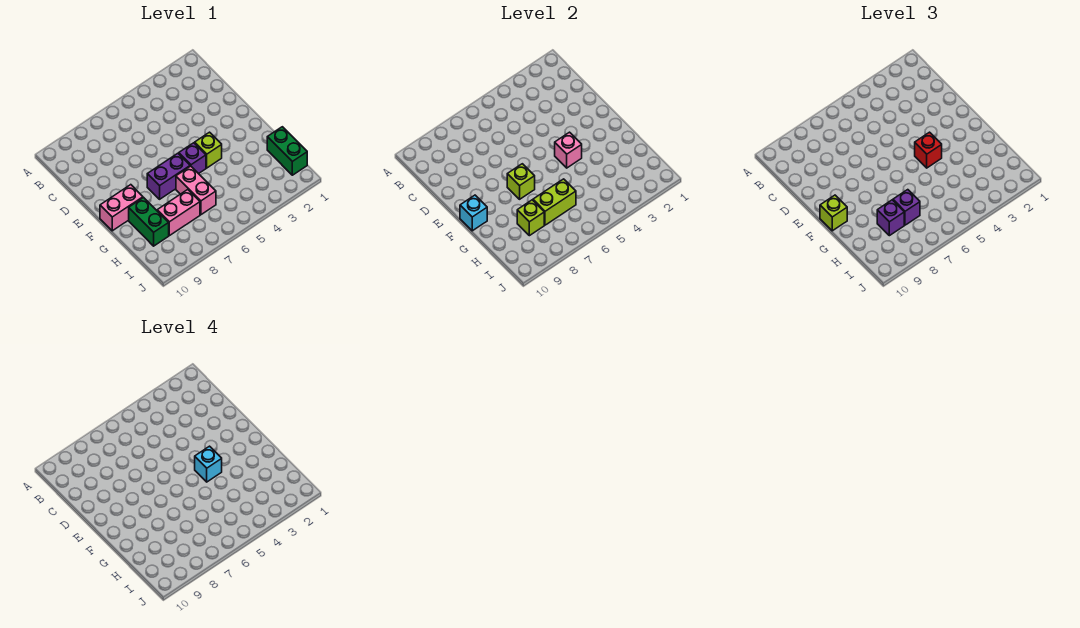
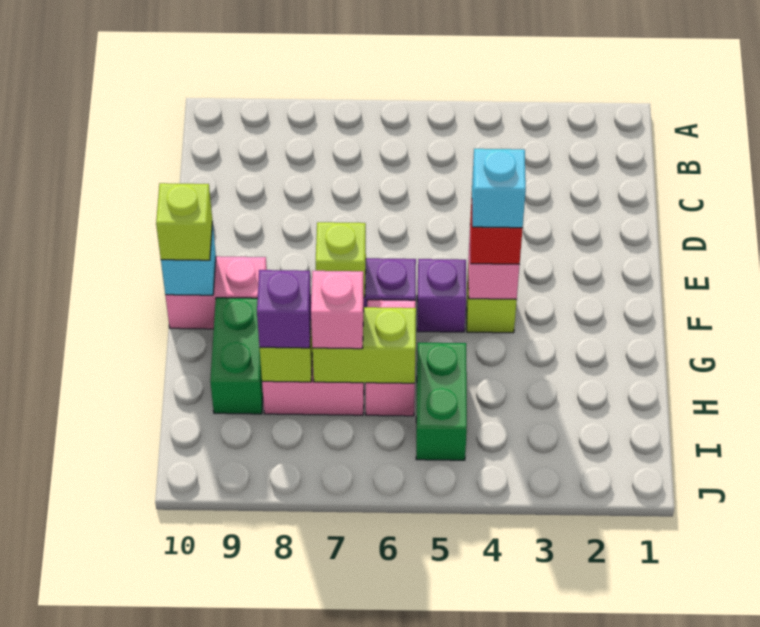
green 1x2 brick [267,127,307,175] -> green 1x2 brick moved to [416,343,467,460]
purple 1x1 brick [893,190,920,225] -> pink 1x1 brick [311,271,364,349]

